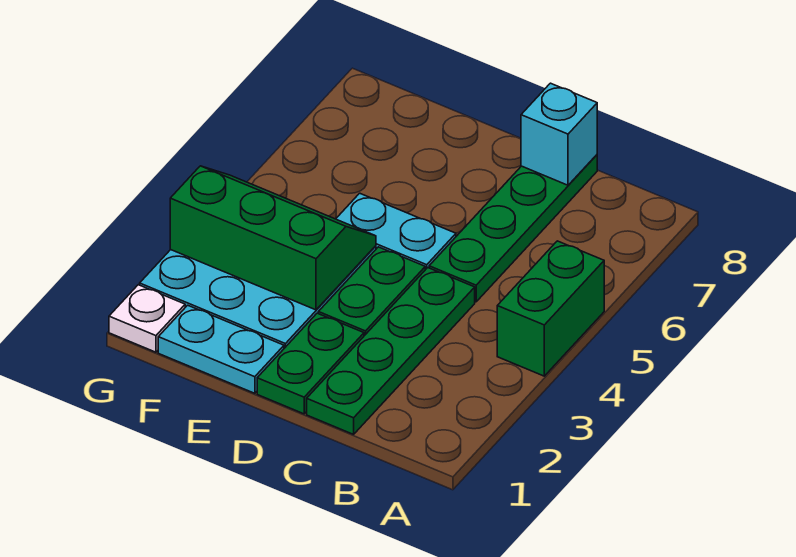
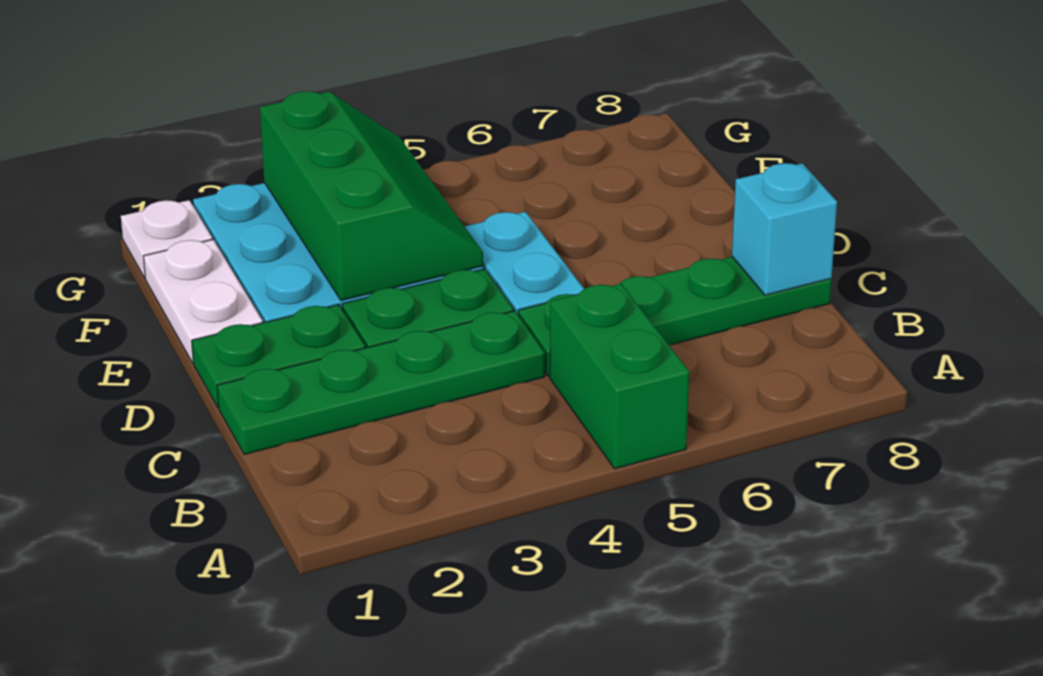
green 1x2 brick [497,241,604,376] -> green 1x2 brick turned to [550,284,689,469]
cyan 1x2 plate [158,305,284,393] -> white 1x2 plate [144,240,263,363]

